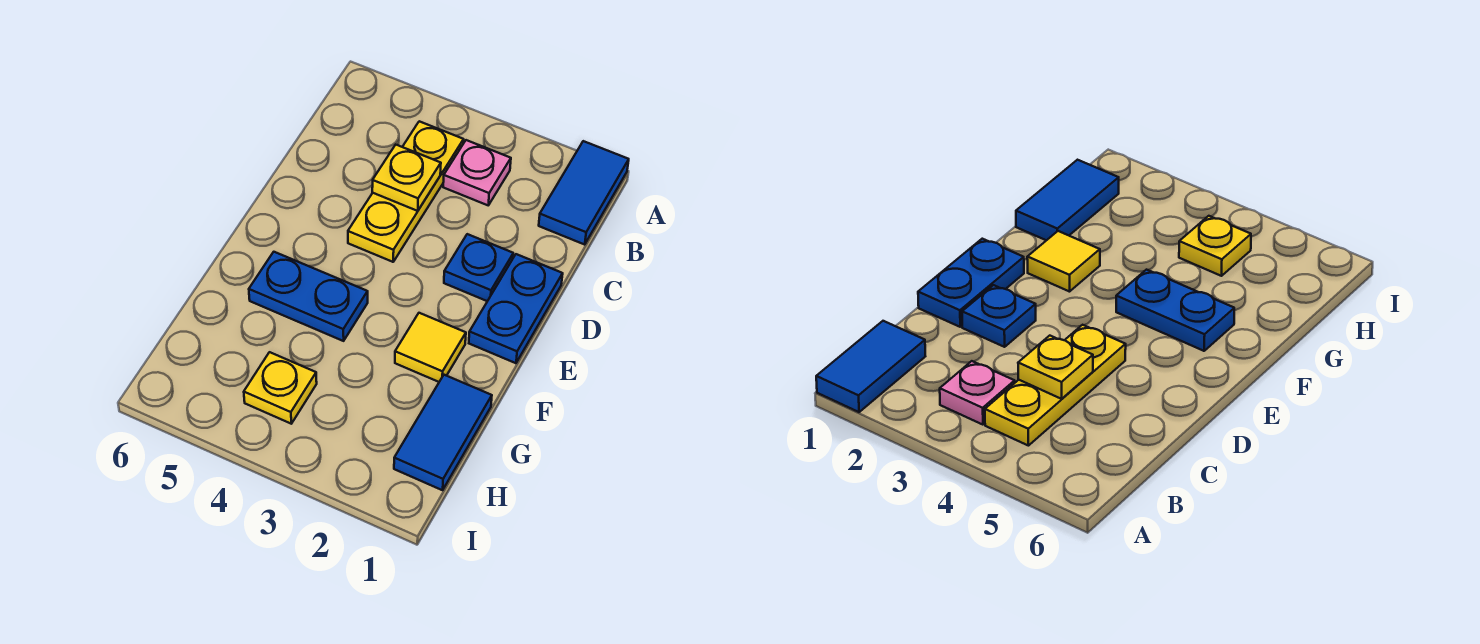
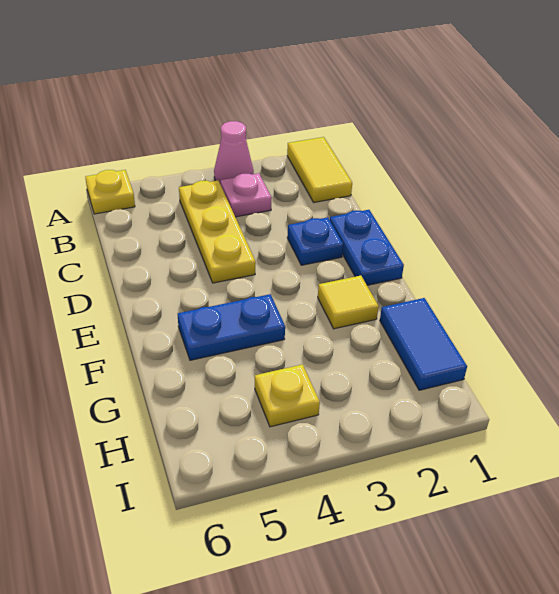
blue 1x2 tile [539,141,629,245] -> yellow 1x2 tile [287,137,352,202]
none -> pink 1x1 cone [214,121,254,184]
yellow 1x1 plate [372,145,441,211] -> yellow 1x1 plate moved to [85,170,135,214]

